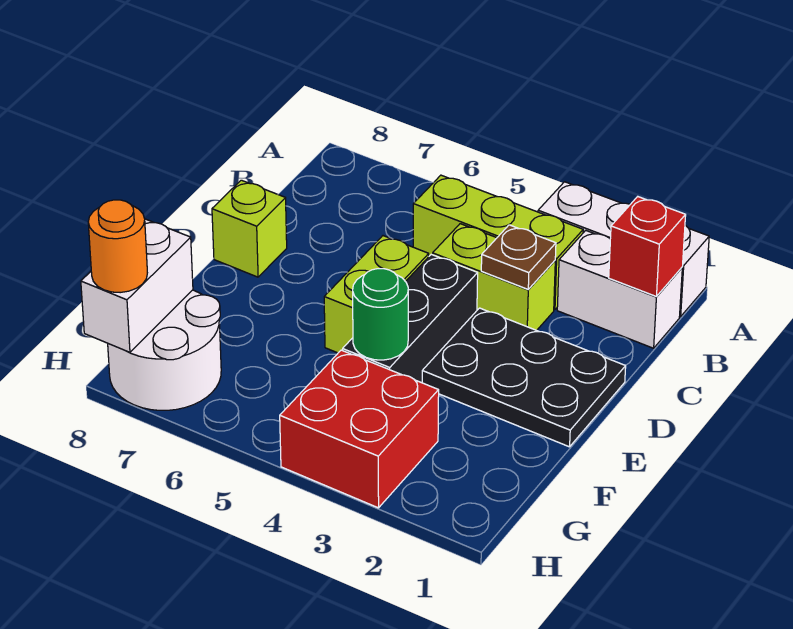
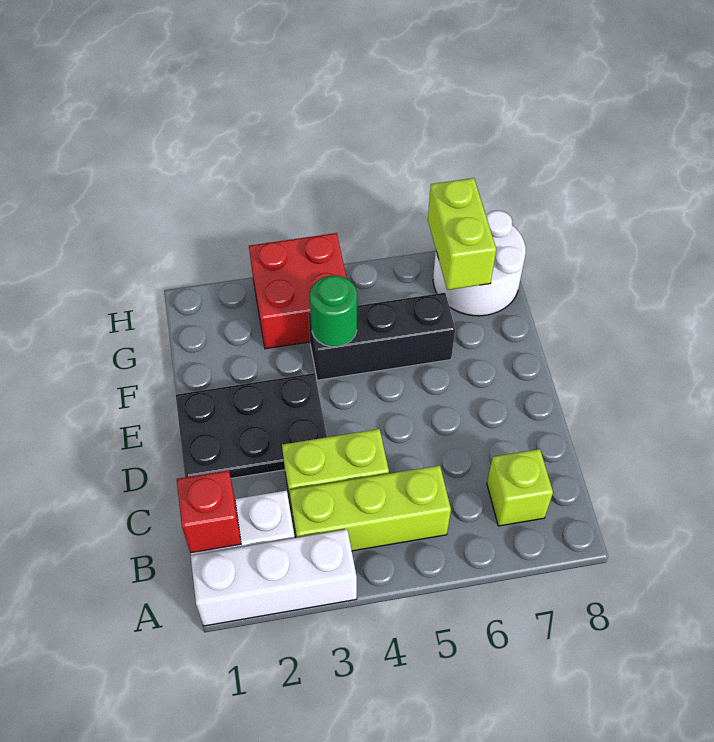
brown 1x1 plate [481,225,556,289] -> none
black 1x3 brick [343,254,478,383] -> black 1x3 brick turned to [308,293,455,380]
lime 1x2 brick [324,236,429,353] -> lime 1x2 brick moved to [428,178,496,290]
lime 1x1 brick [212,180,287,277] -> lime 1x1 brick moved to [487,449,553,526]
white 1x2 brick [81,219,193,352] -> none
orange 1x1 round brick [88,200,147,293] -> none

